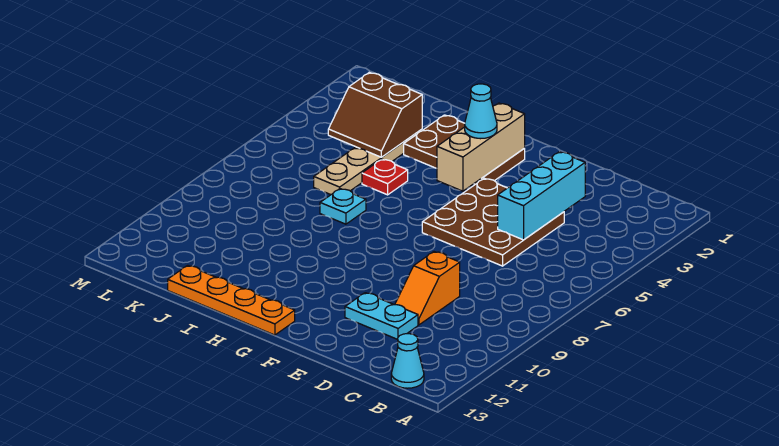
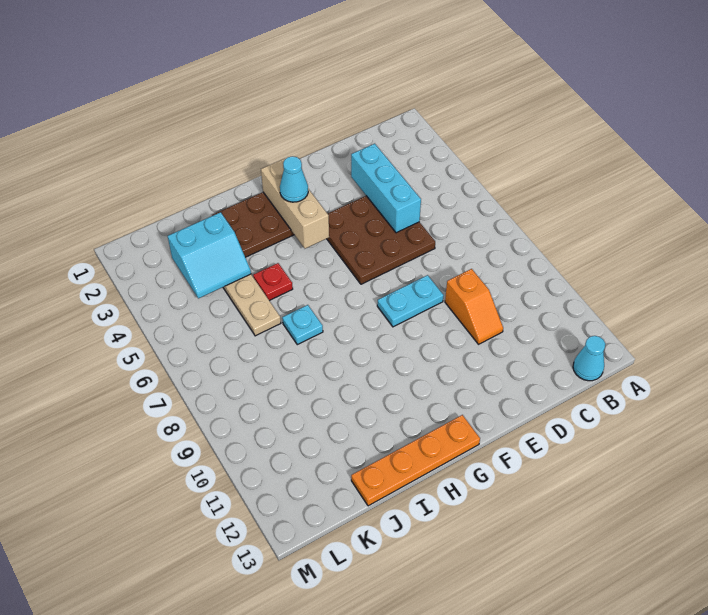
cyan 1x2 plate [345,293,418,339] -> cyan 1x2 plate moved to [377,275,444,327]
brown 2x2 slope [328,72,422,157] -> cyan 2x2 slope [168,212,251,298]

